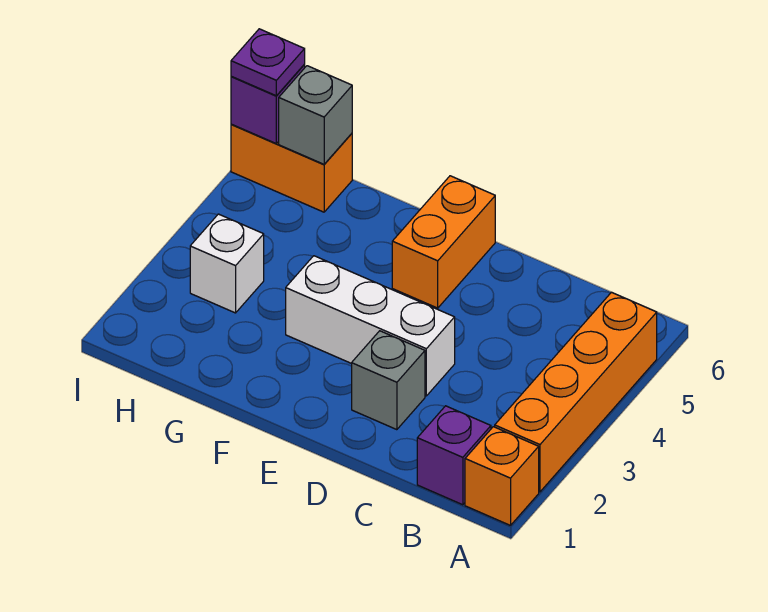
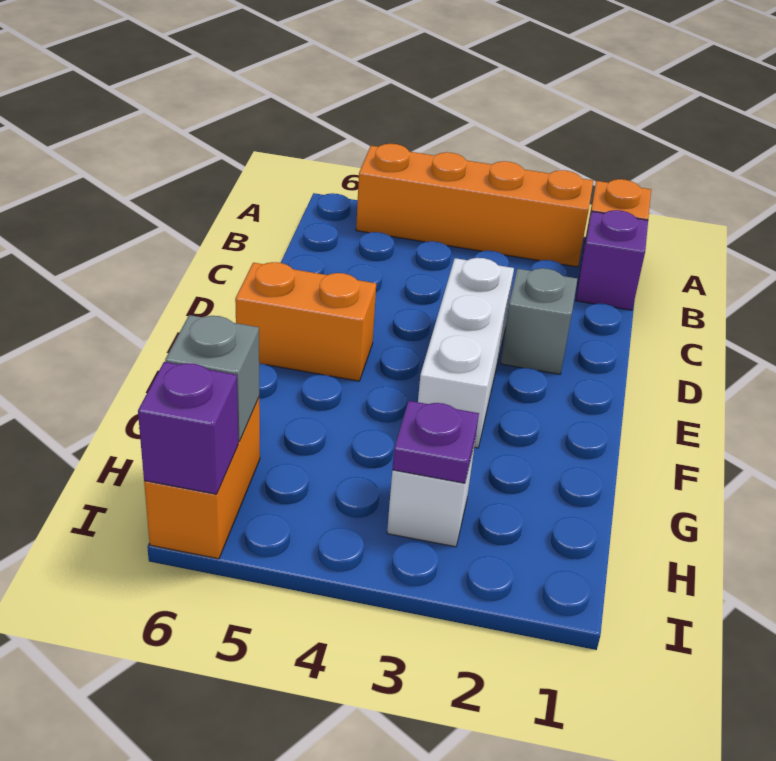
purple 1x1 plate [231,29,305,96] -> purple 1x1 plate moved to [392,401,479,483]

